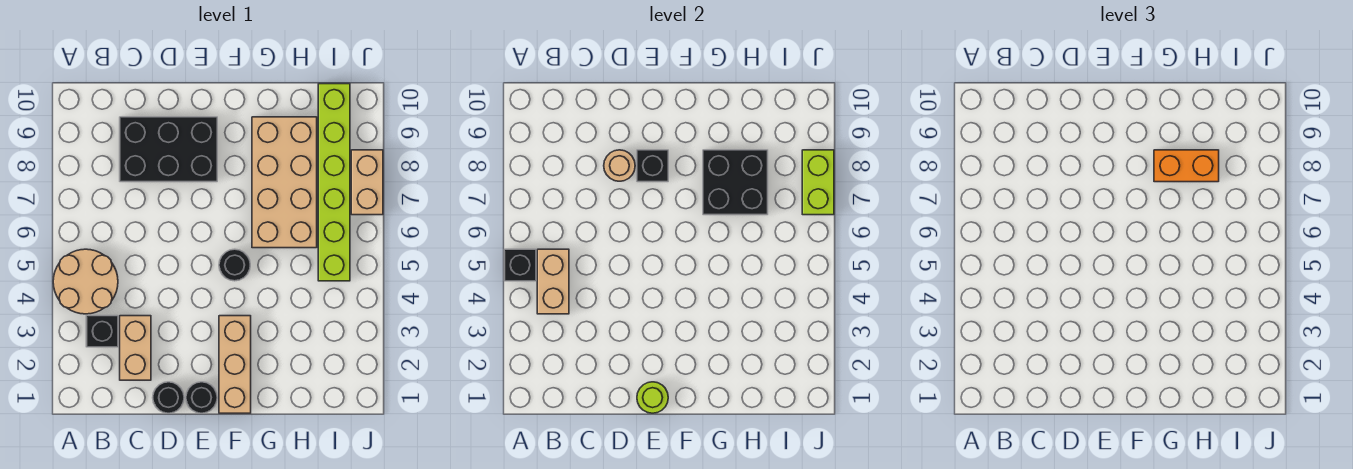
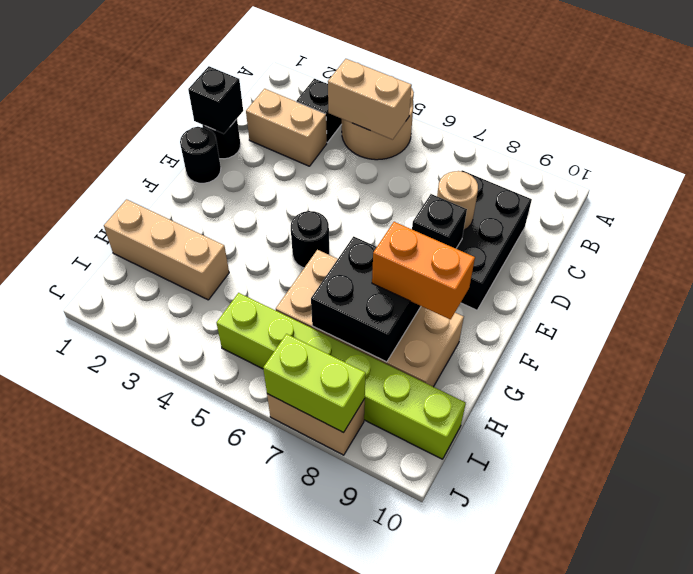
black 1x1 brick [504,249,536,281] -> black 1x1 brick moved to [188,66,243,134]
lime 1x1 round brick [637,382,668,413] -> none
tan 1x3 brick [219,316,251,413] -> tan 1x3 brick moved to [104,199,229,300]
orange 1x2 brick [1154,150,1219,182] -> orange 1x2 brick turned to [372,222,475,319]

